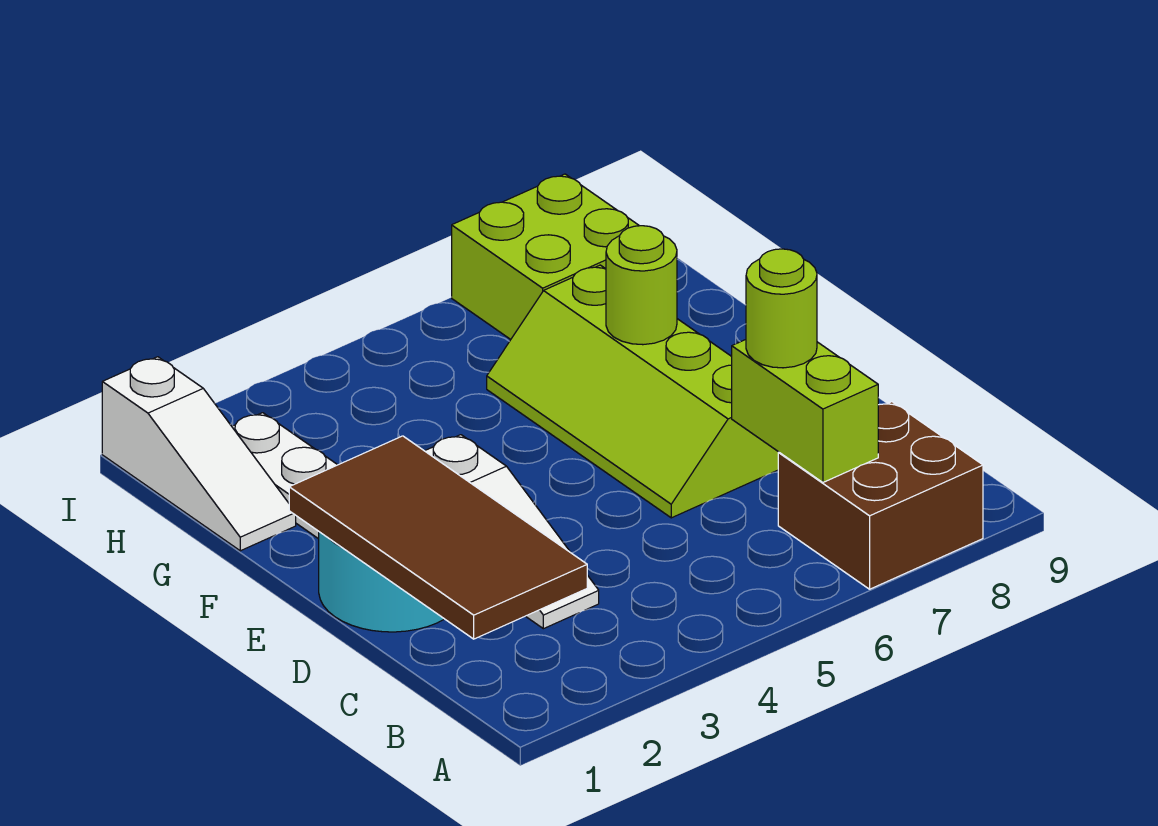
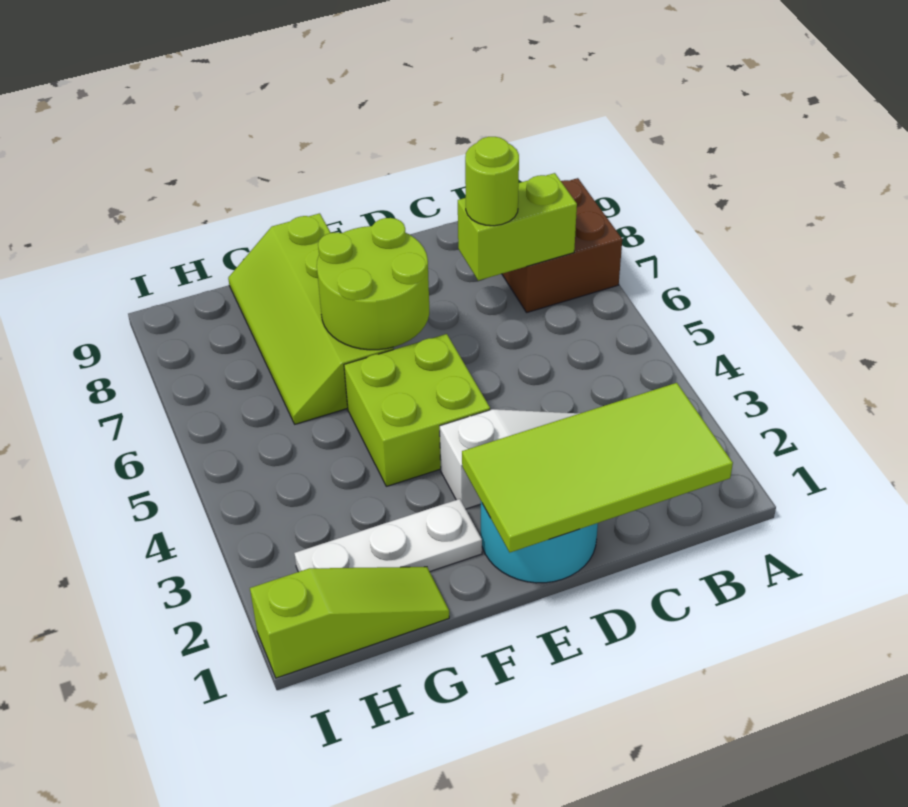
brown 2x4 tile [289,436,587,639] -> lime 2x4 tile [462,383,733,552]
lime 2x4 slope [487,265,779,518] -> lime 2x4 slope turned to [228,213,394,424]
lime 1x1 round brick [606,226,677,345] -> lime 2x2 round brick [317,218,429,350]
white 1x3 slope [102,357,296,551] -> lime 1x3 slope [250,567,449,678]
lime 2x2 brick [452,174,639,339] -> lime 2x2 brick moved to [344,334,490,486]

